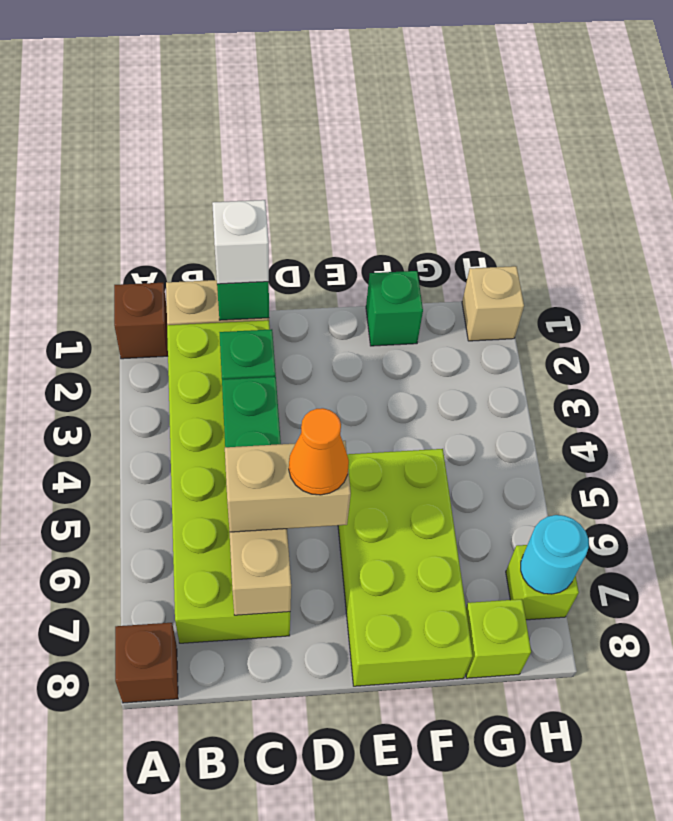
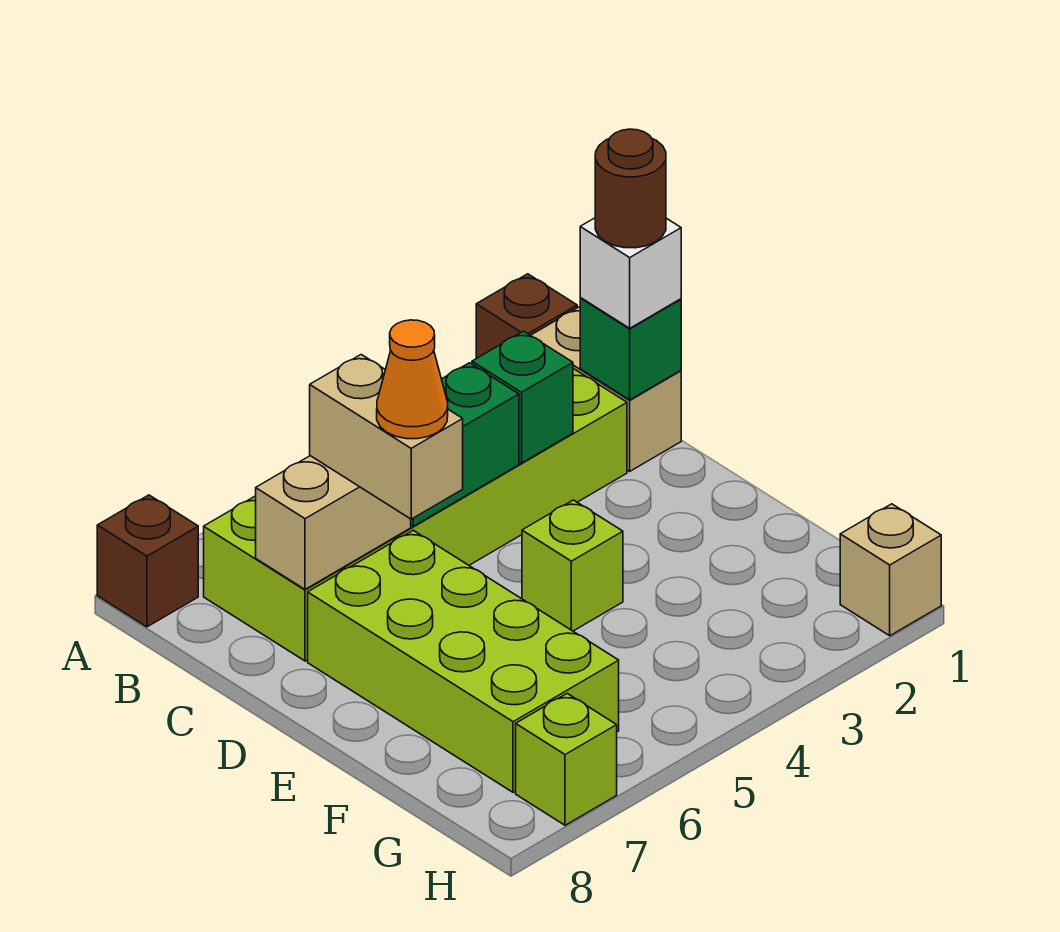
none -> brown 1x1 round brick [595,129,666,248]
lime 2x4 brick [338,449,473,686] -> lime 2x4 brick turned to [308,530,619,792]
green 1x1 brick [366,271,423,346] -> none
lime 1x1 brick [466,599,531,678] -> lime 1x1 brick moved to [522,500,623,631]
cyan 1x1 round brick [521,515,589,594] -> none

